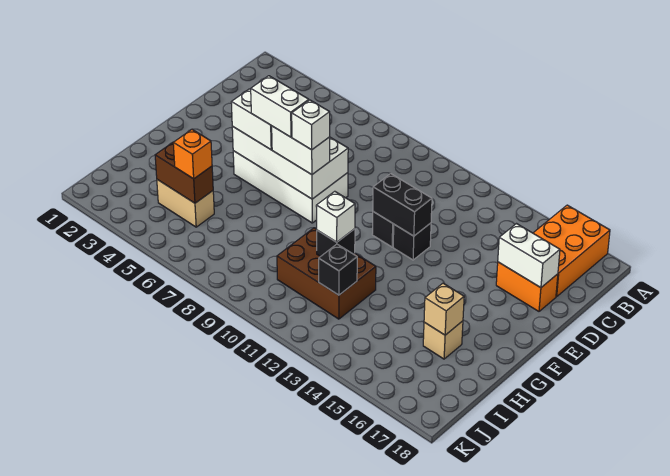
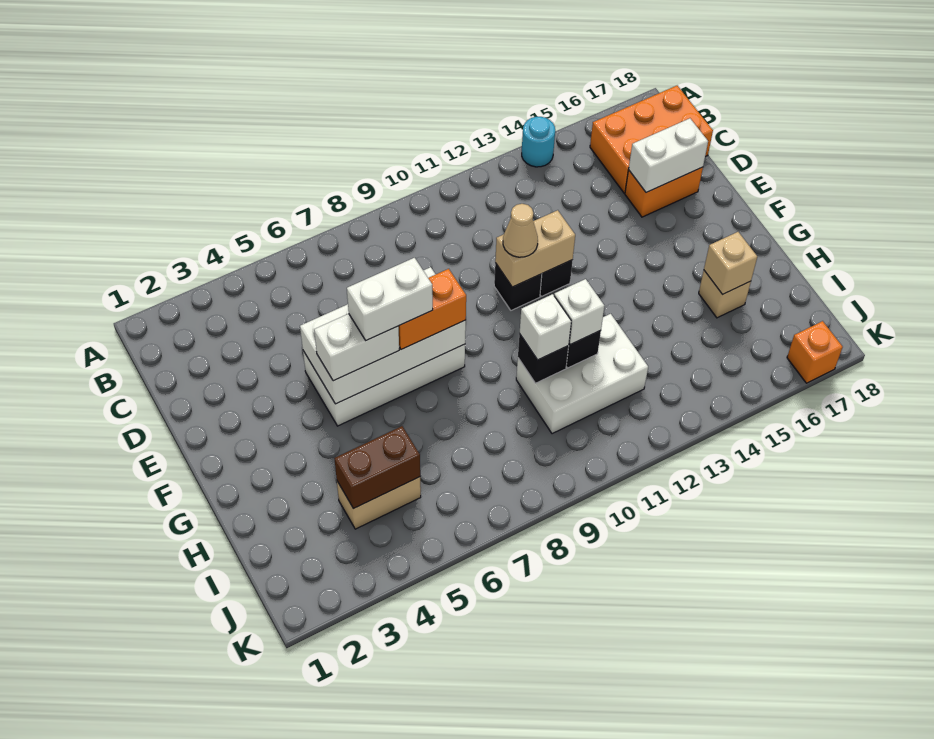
none -> cyan 1x1 round brick [522,117,555,167]
orange 2x3 brick [533,205,610,297] -> orange 2x3 brick turned to [590,86,713,193]
black 1x2 brick [373,174,432,236] -> tan 1x2 brick [495,210,575,287]
none -> tan 1x1 cone [503,204,538,257]
white 1x2 brick [272,126,330,175] -> orange 1x2 brick [398,269,466,350]
white 1x1 brick [292,100,330,150] -> white 1x1 brick moved to [519,294,571,360]
brown 2x3 brick [277,228,376,319] -> white 2x3 brick [516,314,648,434]
orange 1x1 brick [173,129,212,179] -> orange 1x1 brick moved to [787,321,843,383]
black 1x1 brick [319,244,357,295] -> black 1x1 brick moved to [518,334,569,383]

